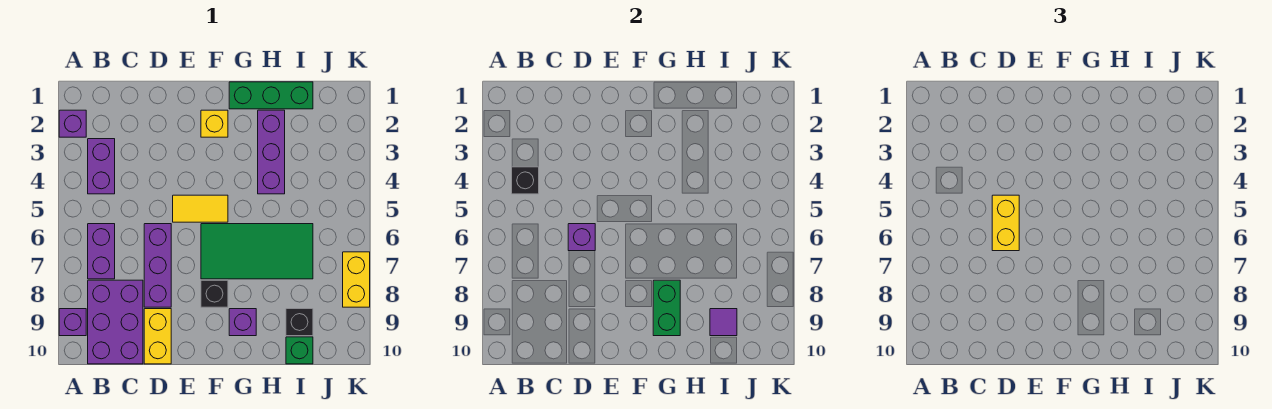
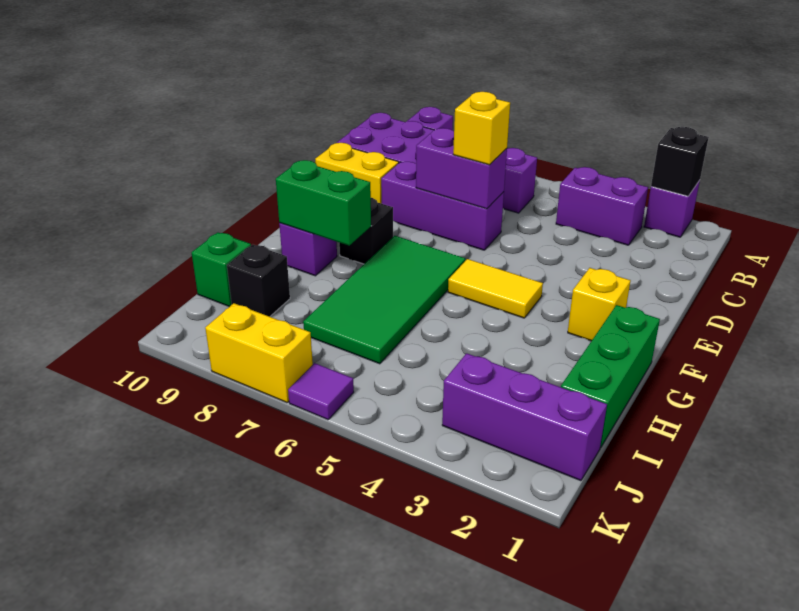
black 1x1 brick [512,167,539,194] -> black 1x1 brick moved to [651,127,709,196]
yellow 1x2 brick [992,195,1019,251] -> yellow 1x1 brick [453,92,510,165]
purple 1x1 brick [568,224,595,251] -> purple 1x2 brick [416,128,507,209]
yellow 1x2 tile [173,195,228,222] -> yellow 1x2 tile turned to [448,259,543,318]
purple 1x3 brick [258,110,285,194] -> purple 1x3 brick moved to [442,353,607,481]
purple 1x1 tile [710,309,737,336] -> purple 1x1 tile moved to [288,363,354,420]

